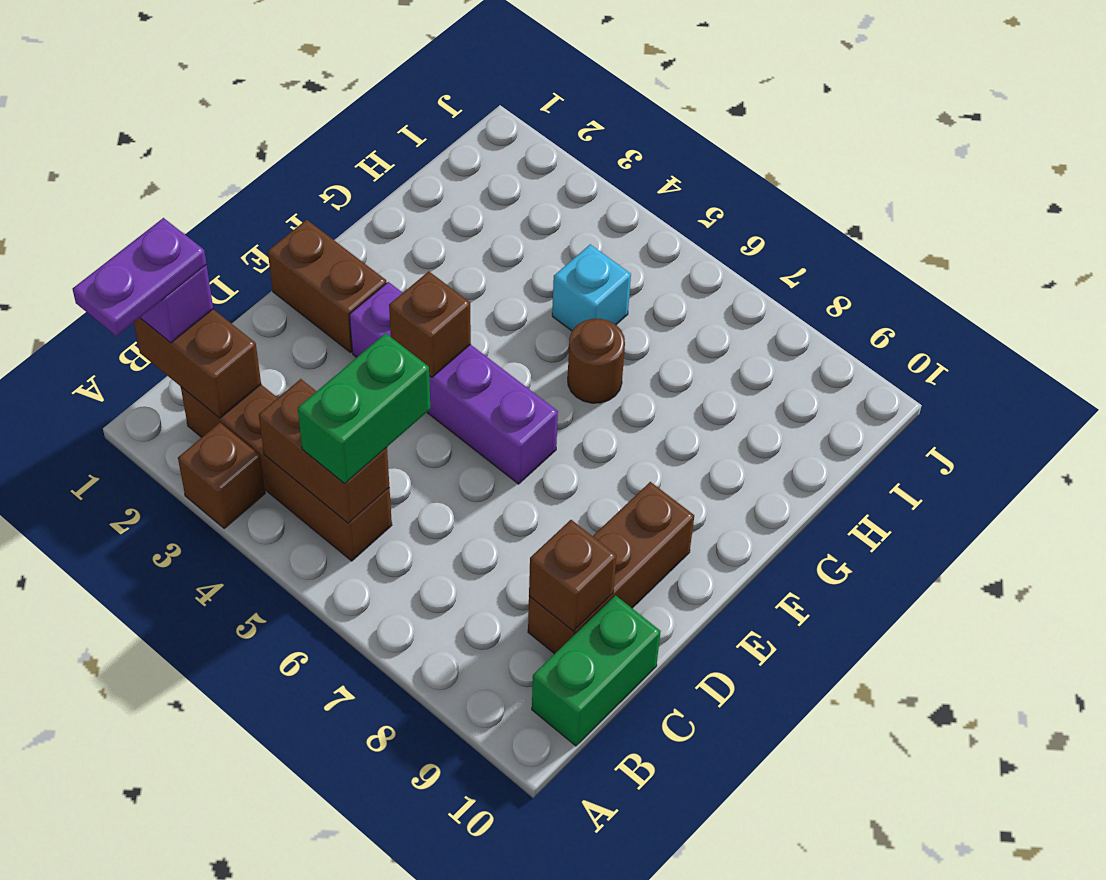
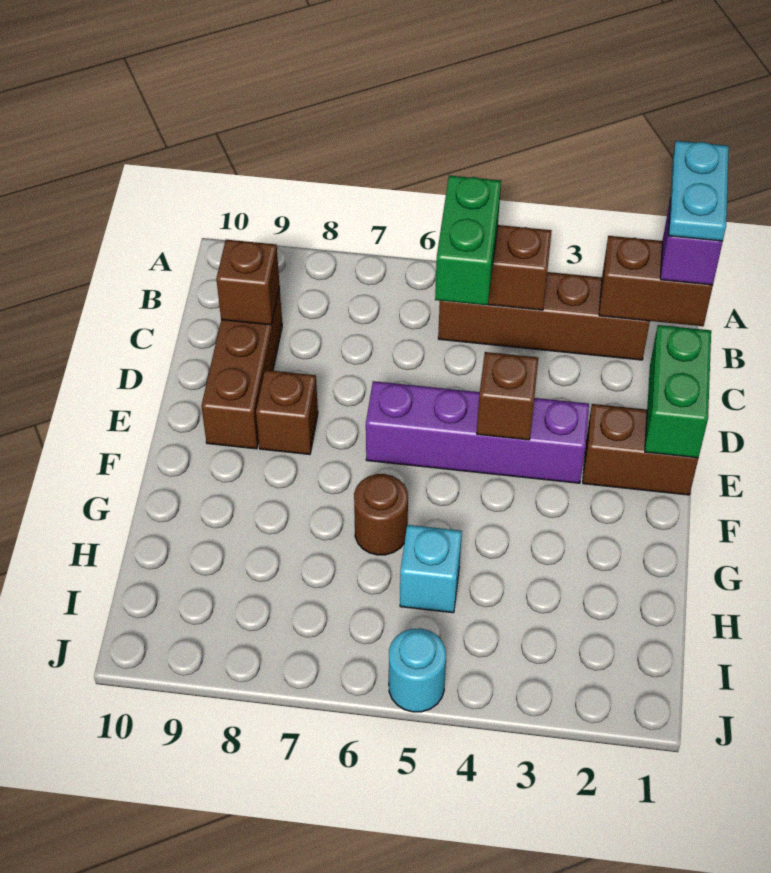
purple 1x2 plate [73,218,206,336] -> cyan 1x2 plate [669,141,729,241]
brown 1x1 brick [178,423,265,528] -> brown 1x1 brick moved to [256,370,318,455]
green 1x2 brick [532,595,661,746] -> green 1x2 brick moved to [645,325,711,458]
none -> cyan 1x1 round brick [389,628,446,712]

